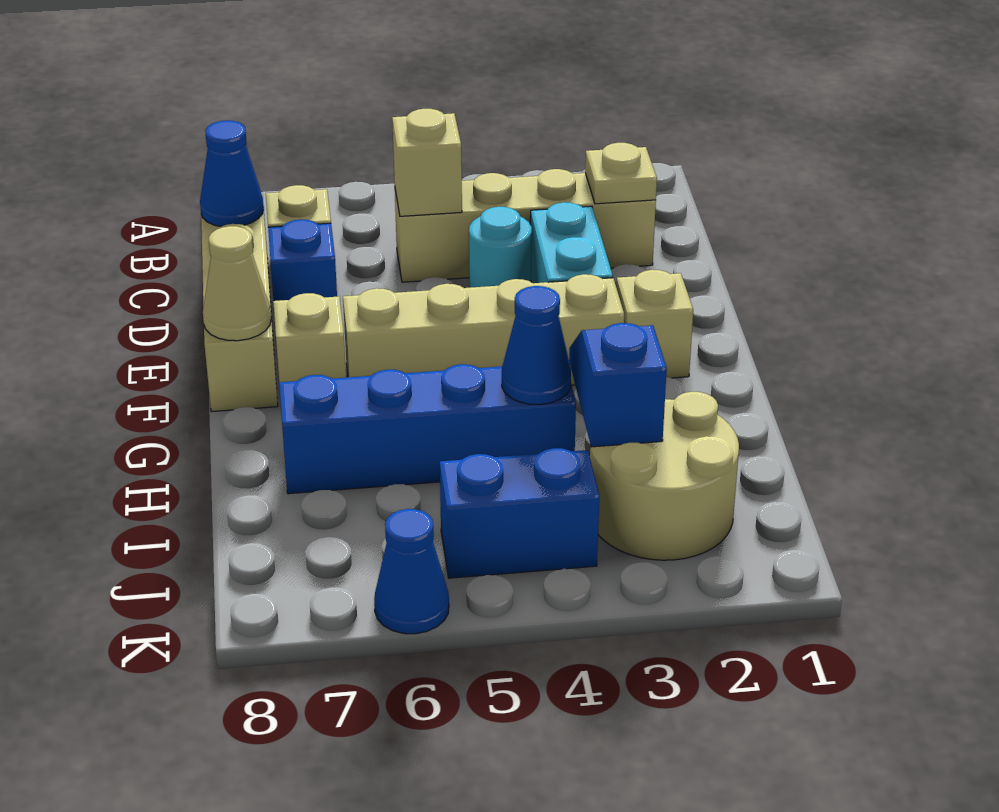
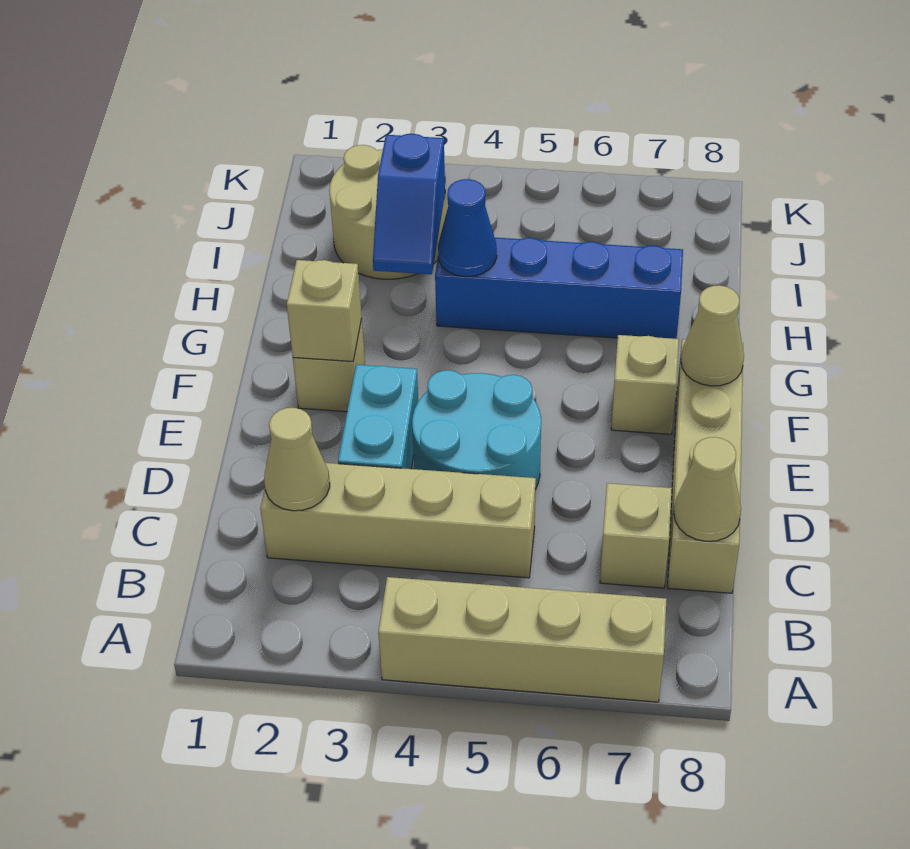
tan 1x1 plate [585,143,657,204] -> tan 1x1 cone [264,408,330,511]
tan 1x1 brick [392,109,462,216] -> tan 1x1 brick moved to [287,260,362,362]
blue 1x1 cone [200,121,264,227] -> tan 1x1 cone [674,437,741,541]
cyan 1x1 round brick [469,207,532,288] -> cyan 2x2 round brick [412,370,541,490]
blue 1x1 brick [268,219,337,301] -> none
tan 1x4 brick [343,274,624,385] -> tan 1x4 brick moved to [378,577,667,702]
blue 1x2 brick [440,448,599,578] -> none
blue 1x1 cone [374,509,449,634] -> none

